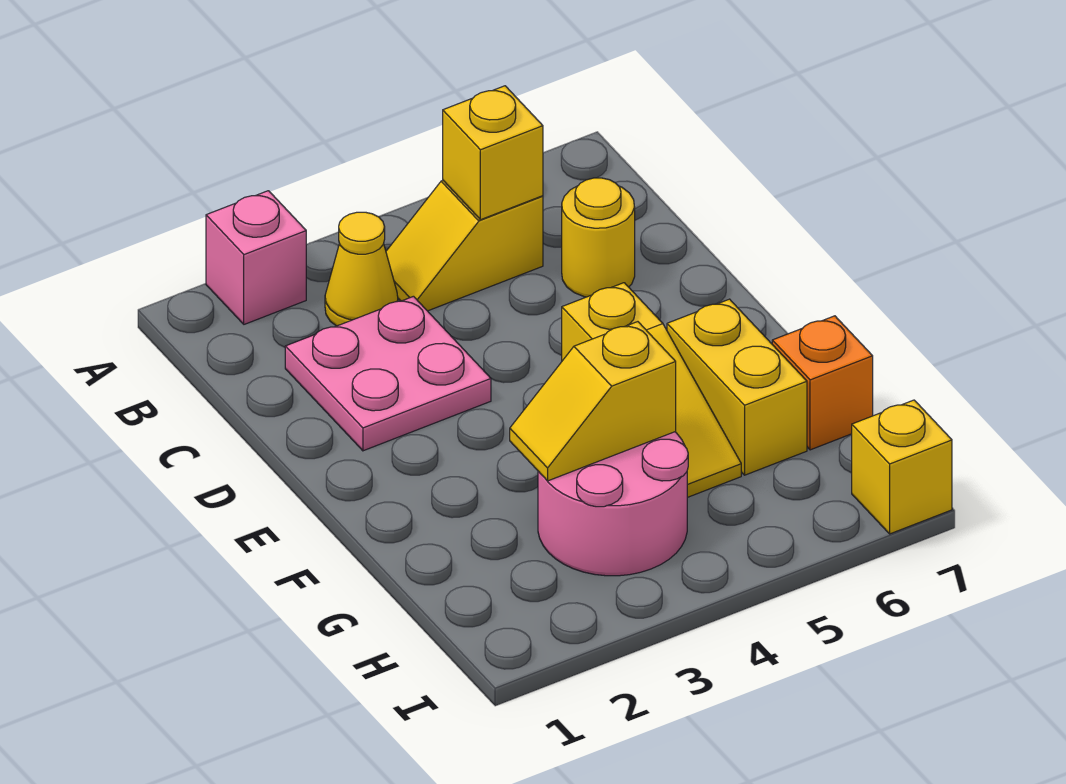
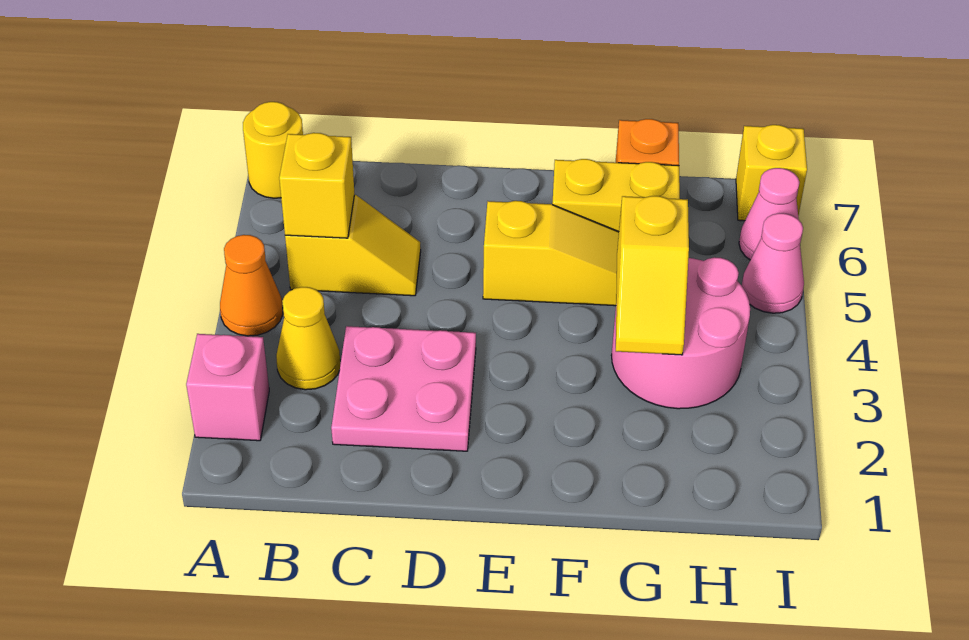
none -> orange 1x1 cone [220,235,283,336]
yellow 1x2 slope [386,181,543,311] -> yellow 1x2 slope turned to [285,195,421,296]
yellow 1x1 round brick [562,178,635,297] -> yellow 1x1 round brick moved to [243,102,303,198]
none -> pink 1x1 cone [742,213,804,313]
none -> pink 1x1 cone [739,168,800,260]

